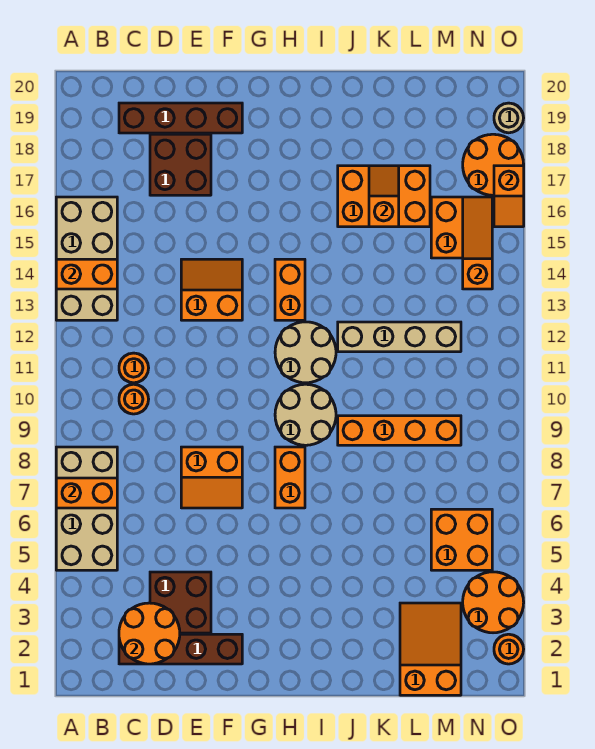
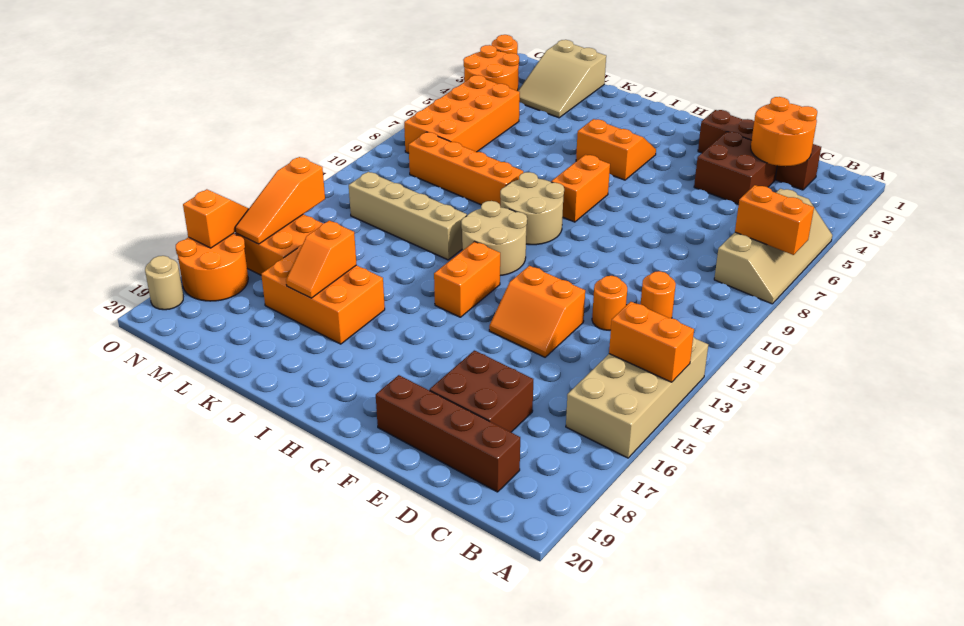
tan 2x4 brick [56,447,117,570] -> tan 2x4 slope [714,189,832,304]
orange 1x1 round brick [119,384,149,414] -> orange 1x1 round brick moved to [592,276,627,331]
orange 2x2 slope [181,447,242,508] -> orange 2x2 slope moved to [576,119,656,180]
orange 2x3 slope [400,603,461,695] -> tan 2x3 slope [518,40,606,118]
orange 2x2 brick [431,509,492,570] -> orange 2x4 brick [404,75,520,153]

